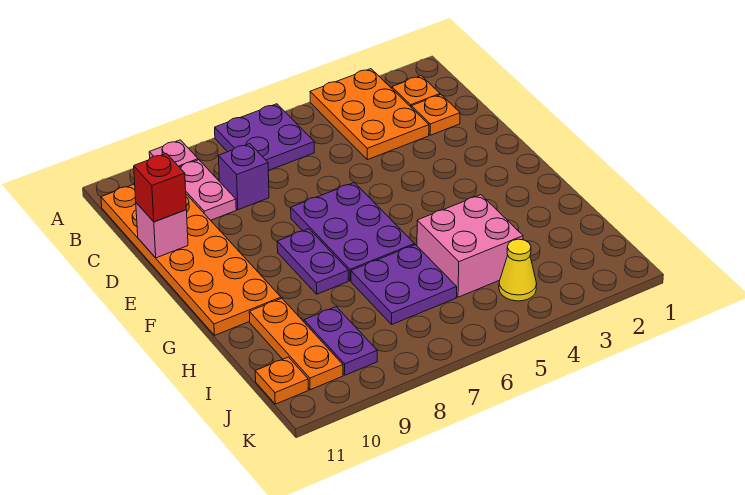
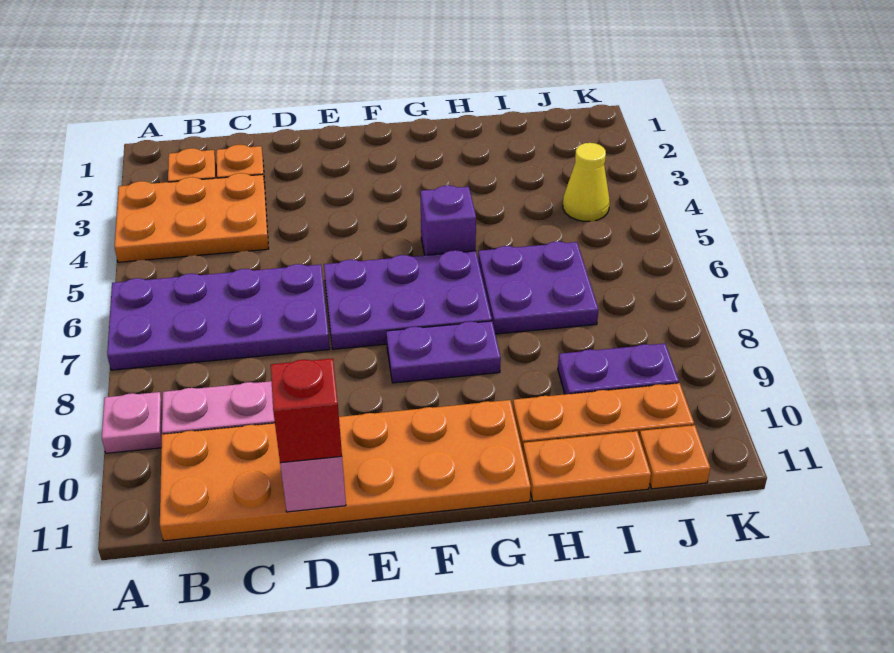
purple 2x2 plate [215,104,314,171] -> purple 2x4 plate [107,264,330,370]
purple 1x1 brick [218,144,269,210] -> purple 1x1 brick moved to [420,185,476,255]
pink 2x2 brick [417,195,523,297] -> none
none -> orange 1x2 plate [523,431,651,501]

